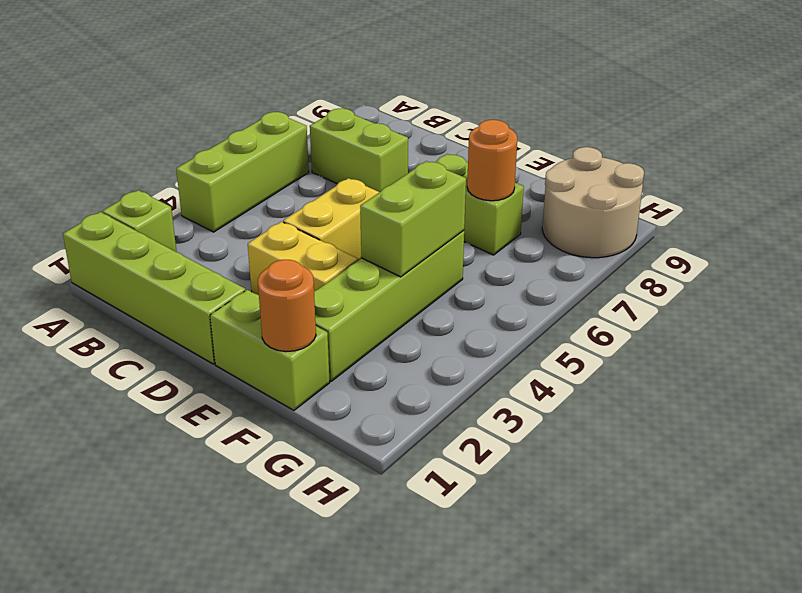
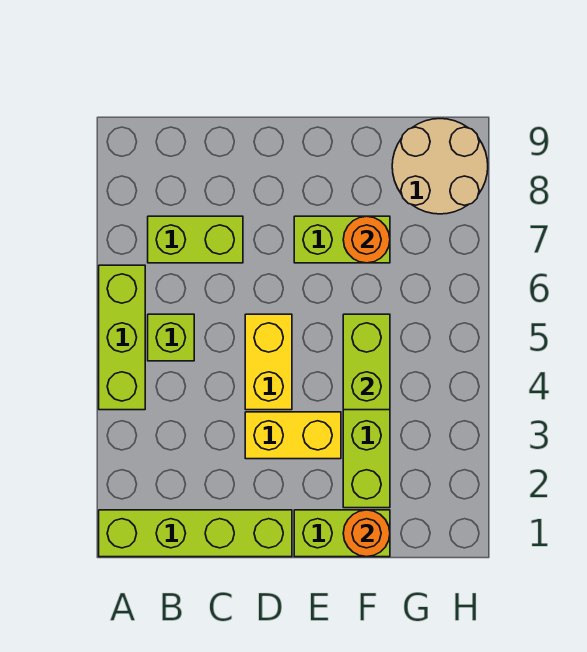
lime 1x1 brick [102,190,177,252] -> lime 1x1 brick moved to [148,314,194,361]

